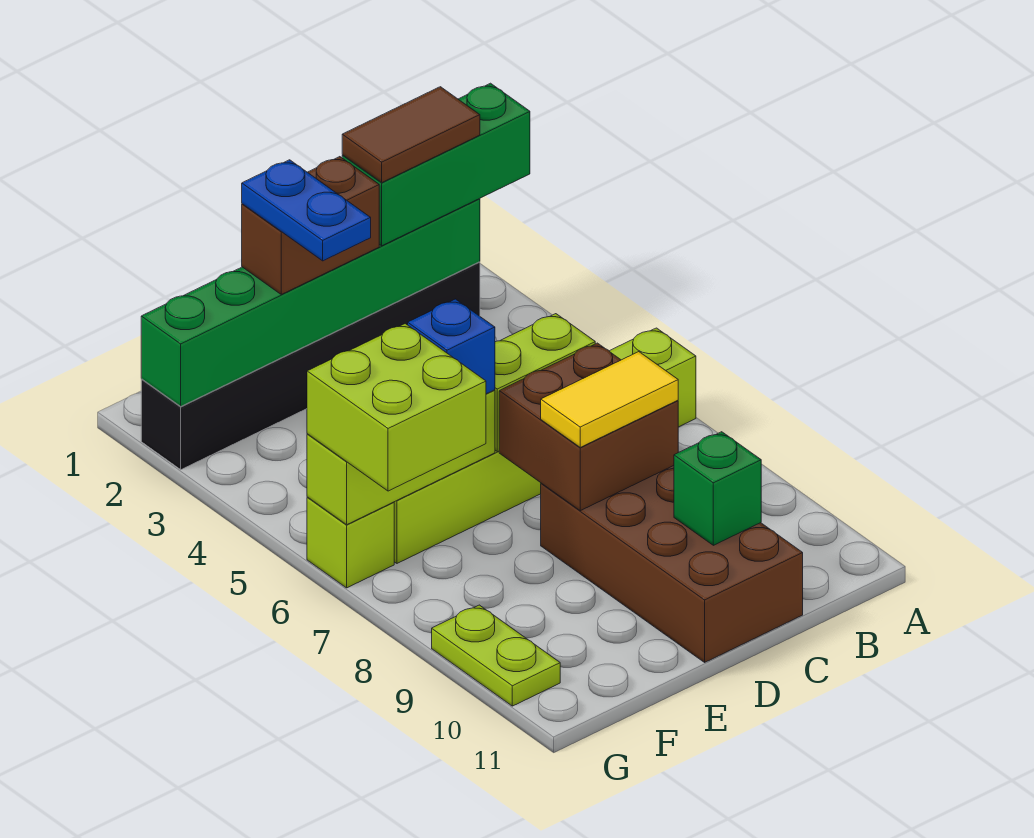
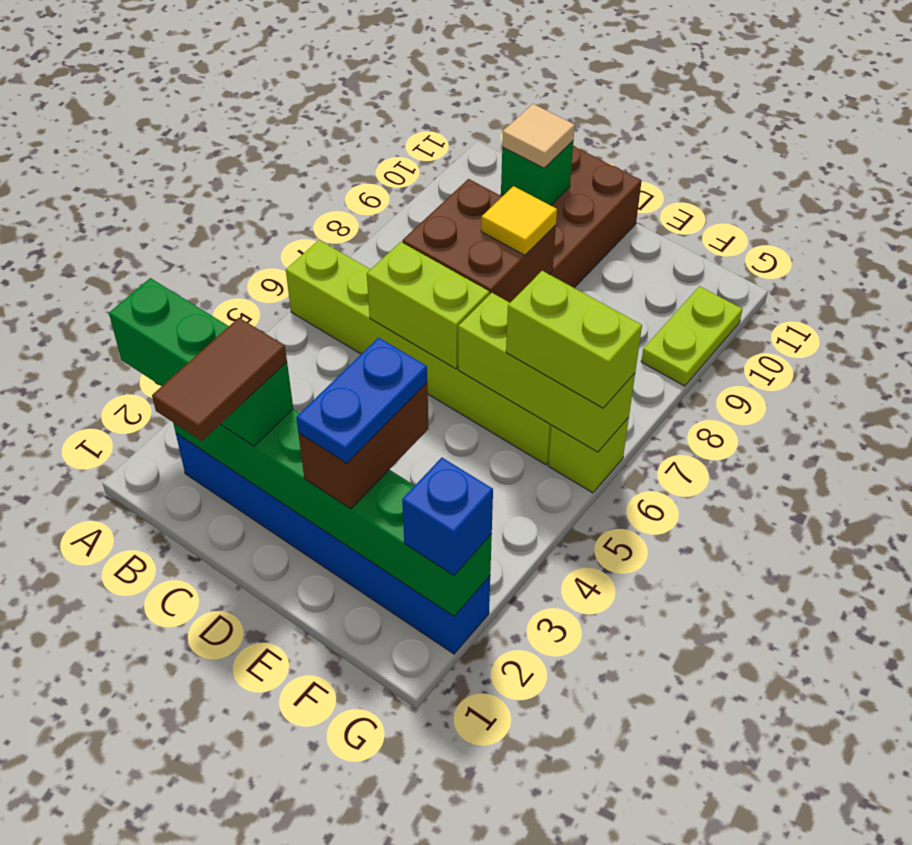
black 1x6 brick [141,262,480,470] -> blue 1x6 brick [176,433,490,654]
brown 1x2 tile [342,87,480,182] -> brown 1x2 tile turned to [152,318,287,441]
yellow 1x2 tile [541,352,678,447] -> yellow 1x1 tile [481,186,557,255]
none -> tan 1x1 tile [502,104,575,168]
brown 1x2 brick [242,157,379,294] -> brown 1x2 brick turned to [298,383,428,509]
blue 1x1 brick [408,299,495,394] -> blue 1x1 brick moved to [402,458,493,576]
lime 2x2 brick [307,324,486,491] -> lime 1x2 brick [506,271,642,408]

